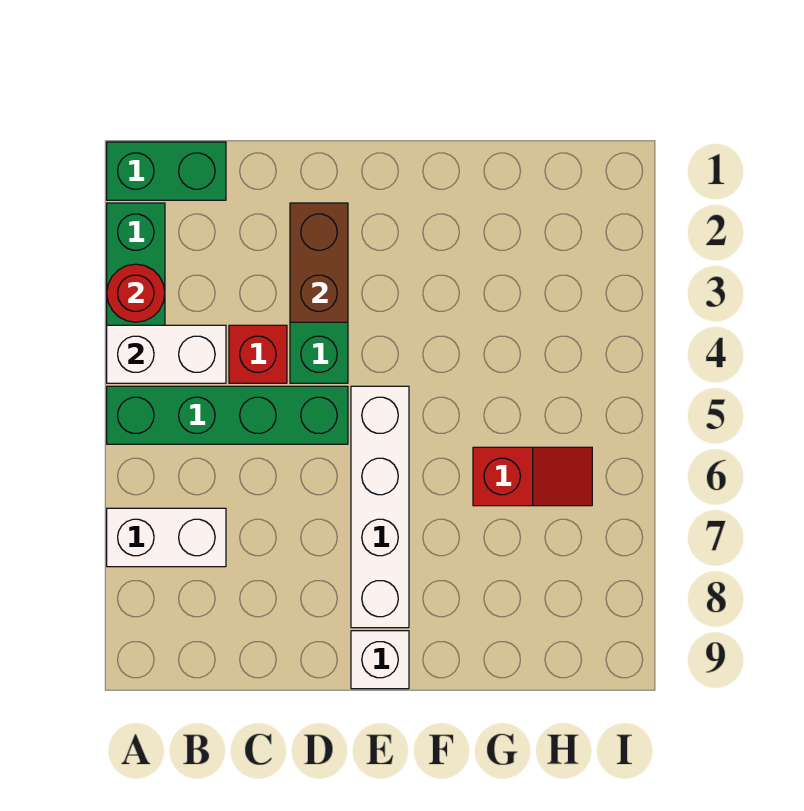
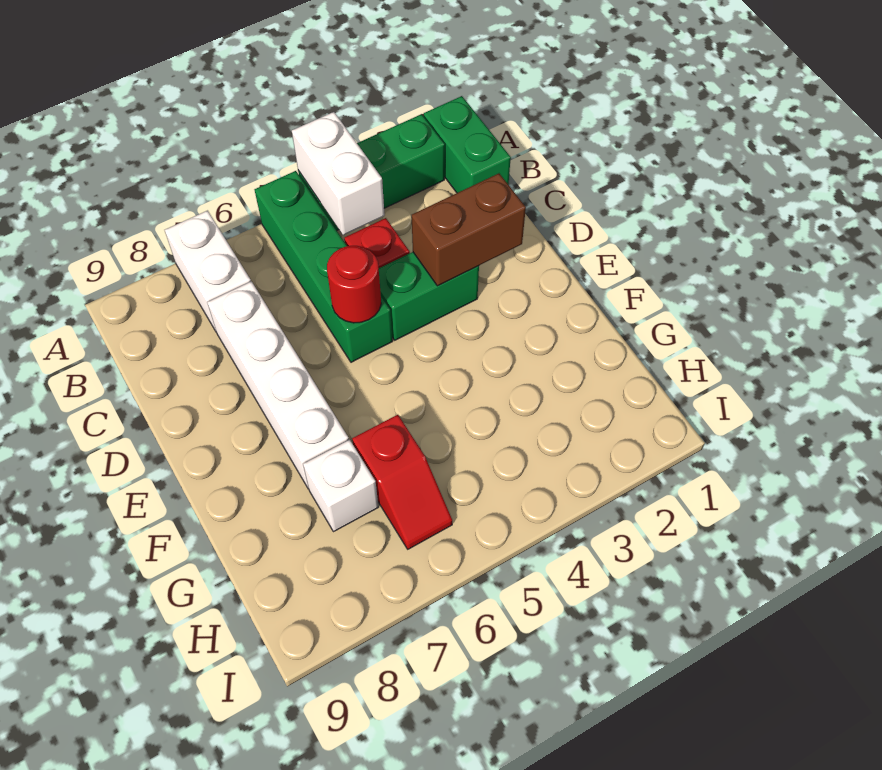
red 1x1 round brick [107,264,165,322] -> red 1x1 round brick moved to [327,246,381,323]
white 1x4 brick [351,386,409,628] -> white 1x4 brick turned to [207,281,349,489]
white 1x1 brick [351,631,409,689] -> white 1x1 brick moved to [303,440,378,532]

